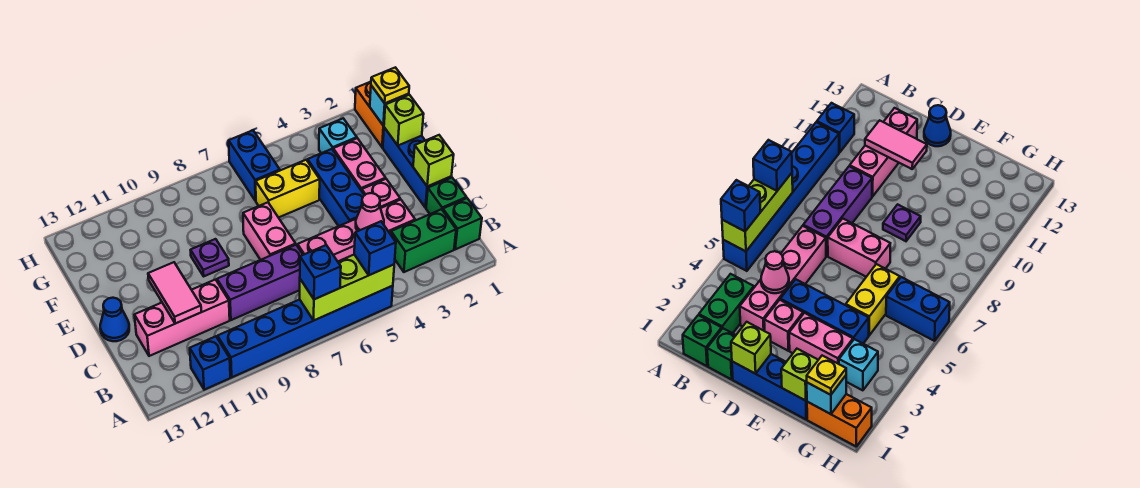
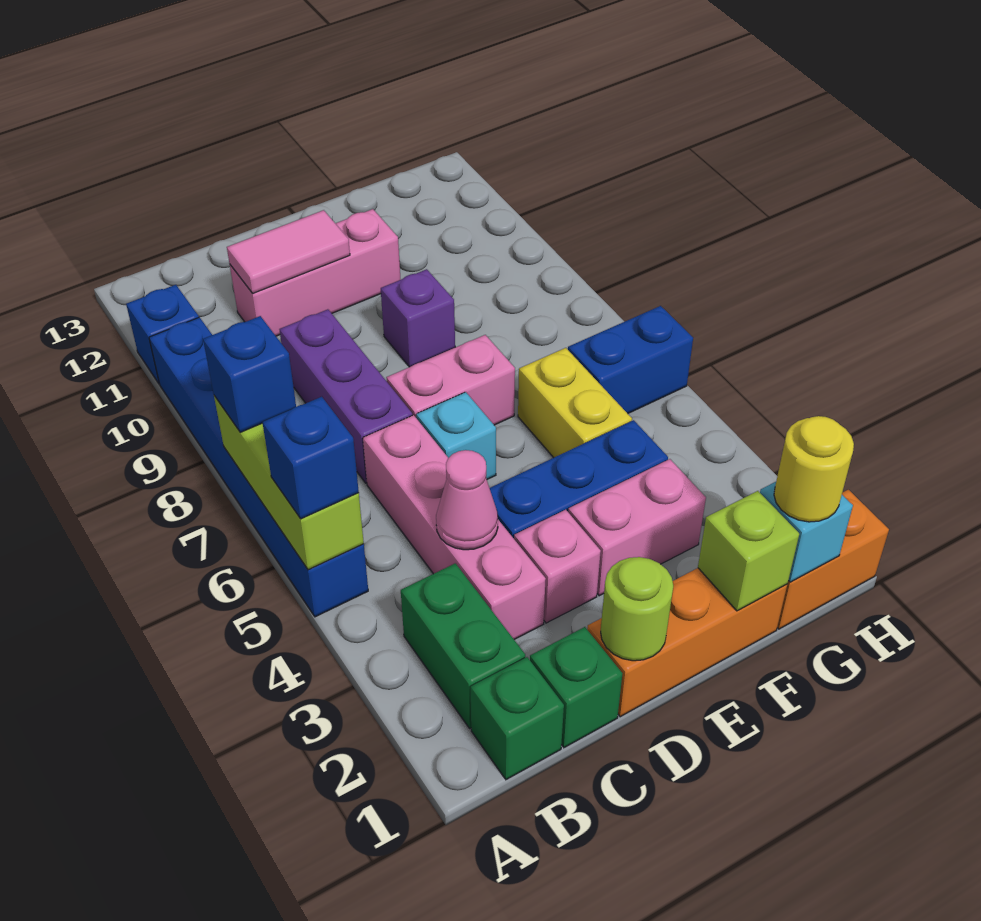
pink 1x3 brick [135,280,230,356] -> pink 1x3 brick turned to [230,209,401,336]
blue 1x3 brick [383,127,451,208] -> orange 1x3 brick [587,568,787,717]
lime 1x1 brick [413,135,454,186] -> lime 1x1 round brick [601,557,673,661]
blue 1x1 cone [100,298,129,341] -> none
purple 1x1 plate [191,239,229,276] -> purple 1x1 brick [381,269,455,367]
yellow 1x1 plate [371,67,409,103] -> yellow 1x1 round brick [774,416,854,522]
cyan 1x1 brick [319,118,357,153] -> cyan 1x1 brick moved to [416,392,496,479]

